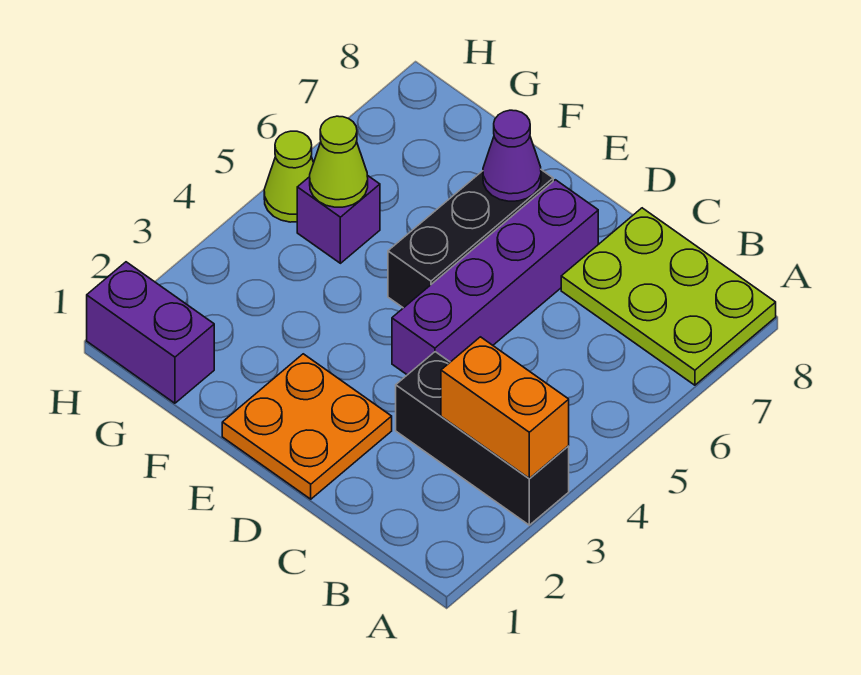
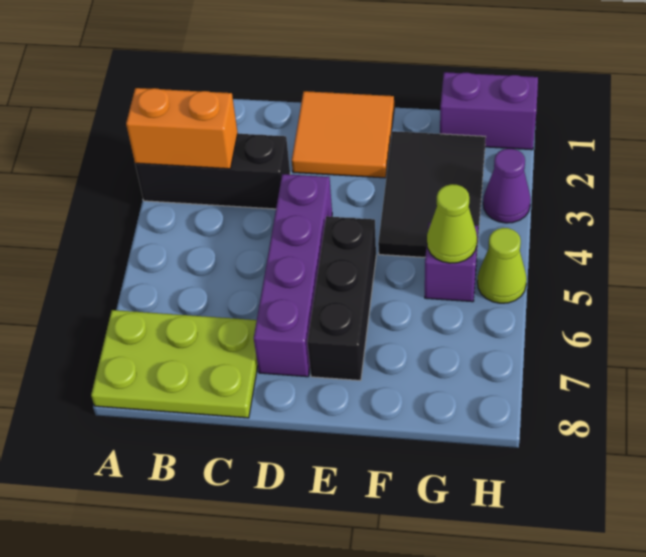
orange 2x2 plate [222,354,392,499] -> orange 2x2 tile [292,91,394,178]
purple 1x1 cone [483,110,541,201] -> purple 1x1 cone moved to [483,148,531,223]
none -> black 2x3 tile [378,131,486,257]

